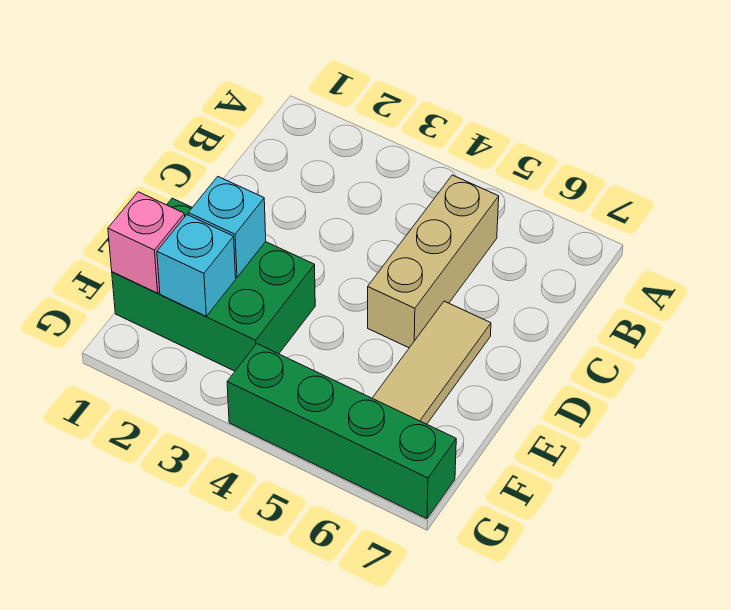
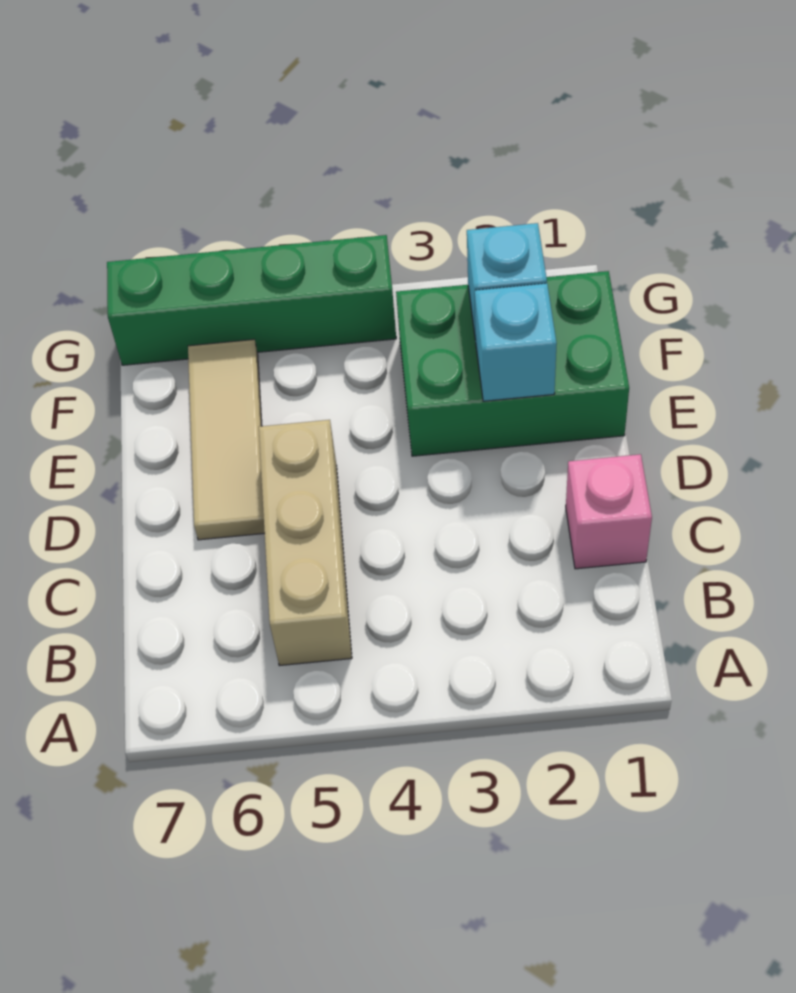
pink 1x1 brick [108,192,185,293] -> pink 1x1 brick moved to [566,454,652,569]

